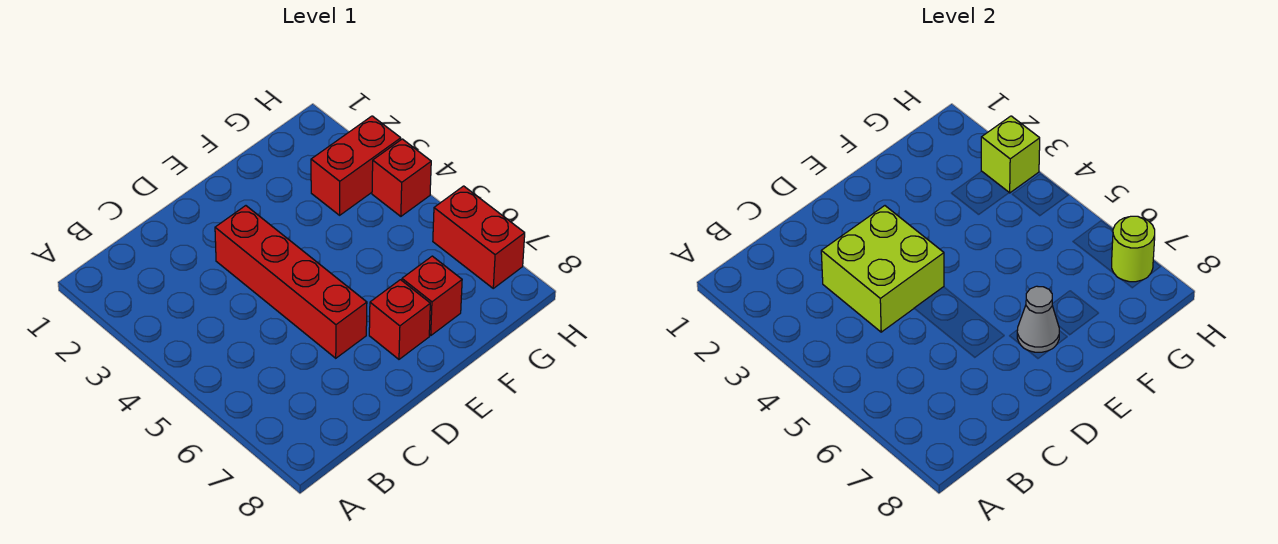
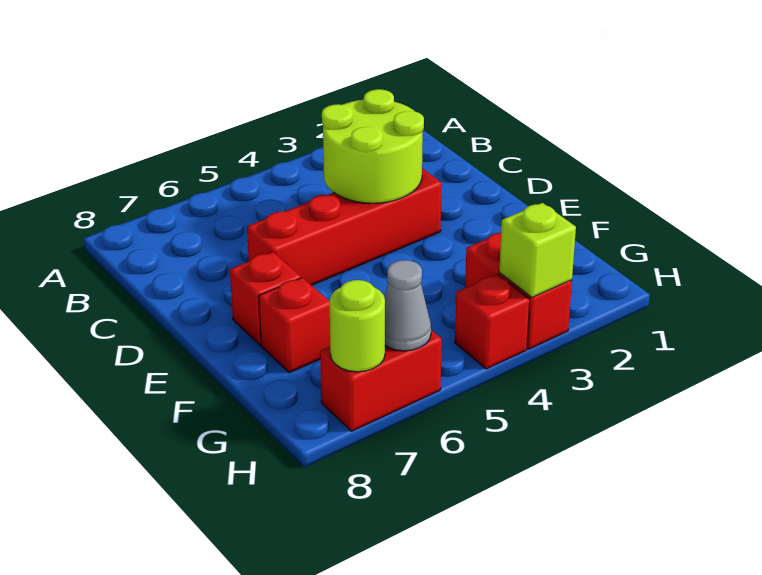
lime 2x2 brick [821,206,944,332] -> lime 2x2 round brick [322,89,424,203]
grey 1x1 cone [1017,286,1059,352] -> grey 1x1 cone moved to [384,260,431,351]

